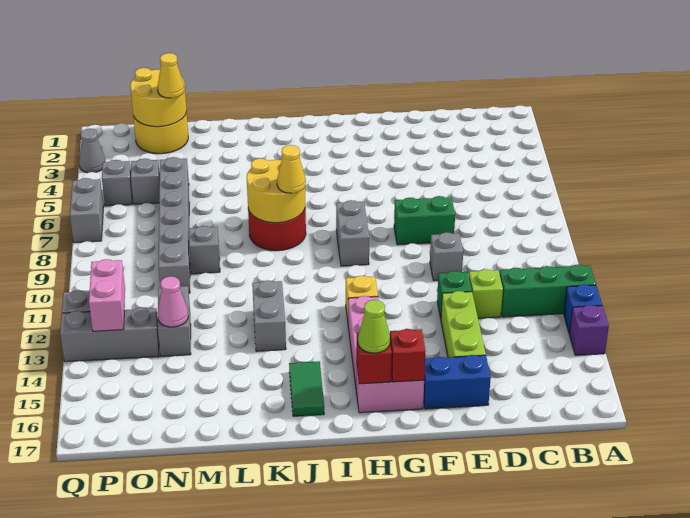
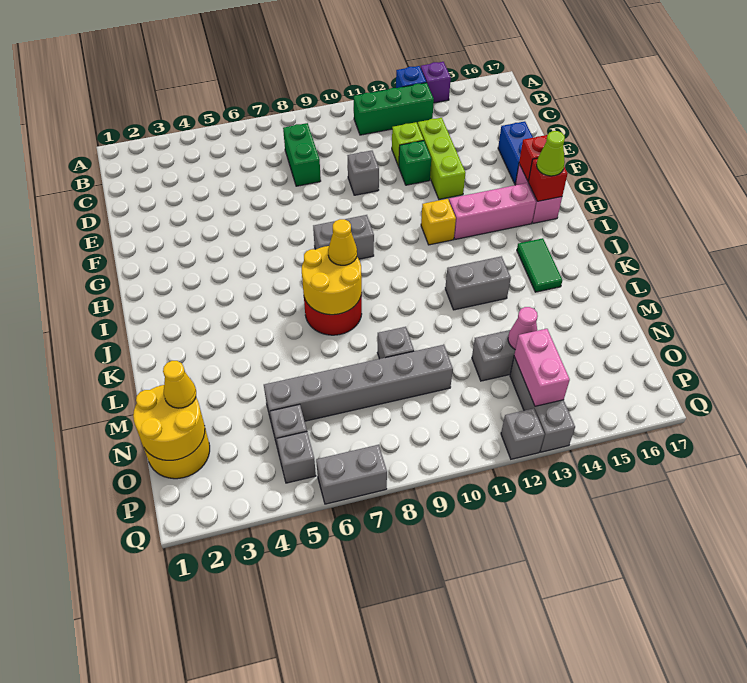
green 1x3 brick [500,264,596,317] -> green 1x3 brick turned to [354,83,434,135]
green 1x2 brick [394,196,455,245] -> green 1x2 brick moved to [283,123,321,186]
lime 1x3 brick [441,291,486,357] -> lime 1x3 brick turned to [418,118,465,199]
green 1x2 tile [289,361,324,416] -> green 1x2 tile turned to [517,238,562,292]
pink 1x2 brick [89,259,125,331] -> pink 1x2 brick turned to [514,329,570,406]
grey 1x1 cone [79,129,106,173] -> none

